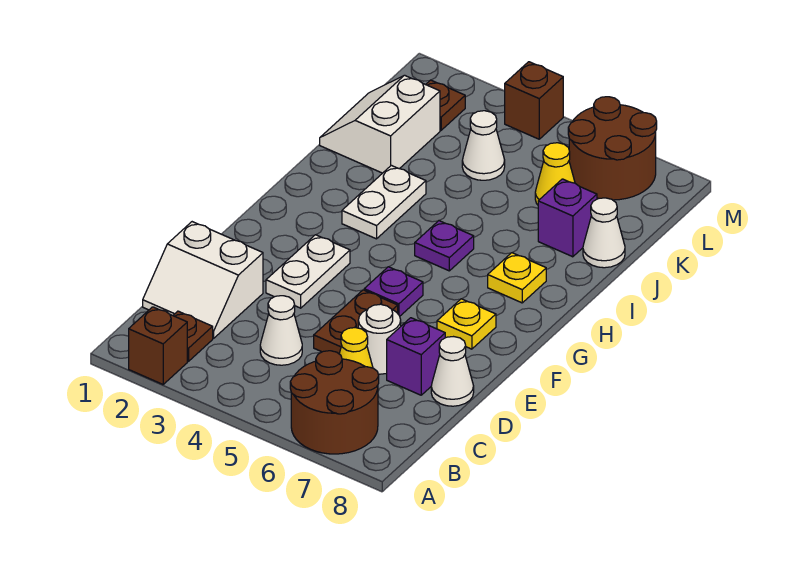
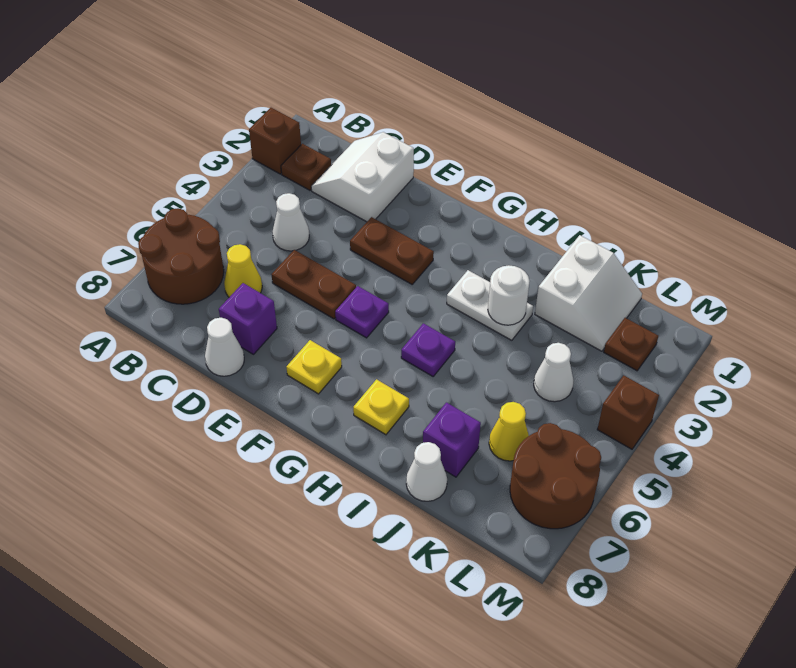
white 1x1 round brick [358,304,401,374] -> white 1x1 round brick moved to [488,265,530,325]
white 1x2 plate [266,235,350,308] -> brown 1x2 plate [350,217,434,284]
white 2x2 slope [320,75,440,173] -> white 2x2 slope turned to [535,235,642,351]

